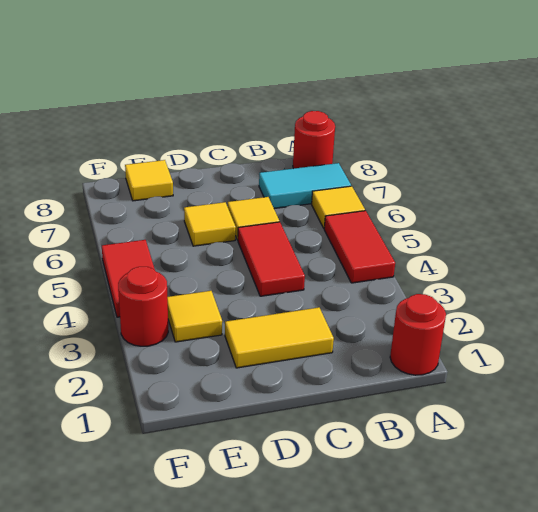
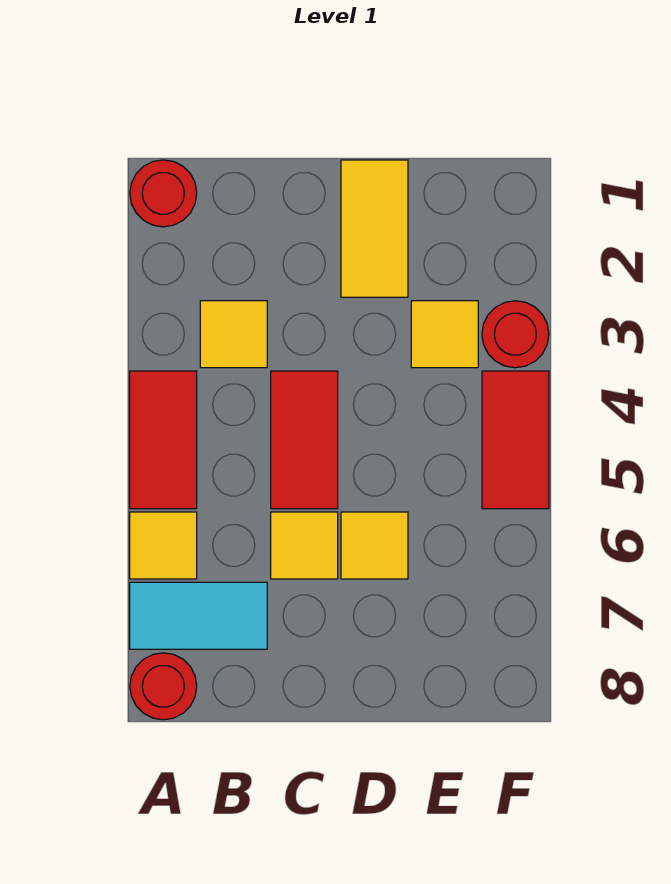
yellow 1x2 tile [225,307,334,368] -> yellow 1x2 tile turned to [341,160,408,297]
yellow 1x1 tile [125,160,173,201] -> yellow 1x1 tile moved to [200,301,267,368]

